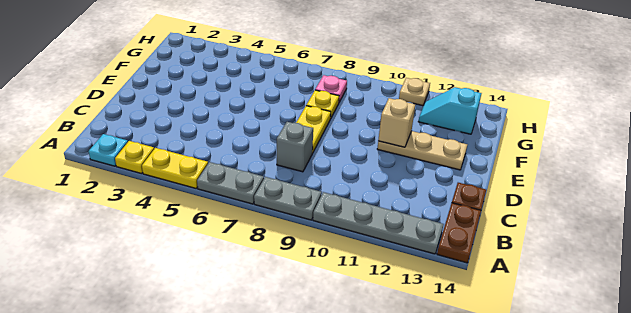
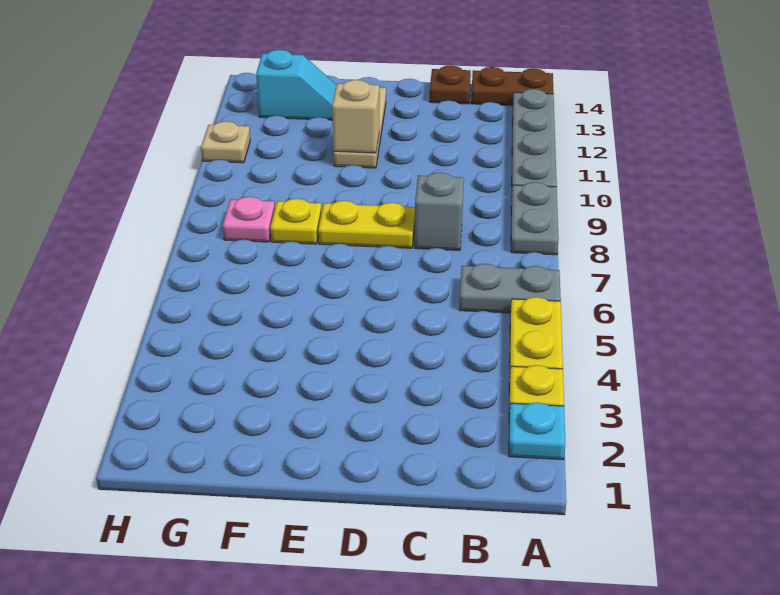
grey 1x2 plate [197,162,264,204] -> grey 1x2 plate turned to [459,264,561,313]
cyan 1x2 slope [418,87,482,134] -> cyan 1x2 slope turned to [256,50,336,120]

